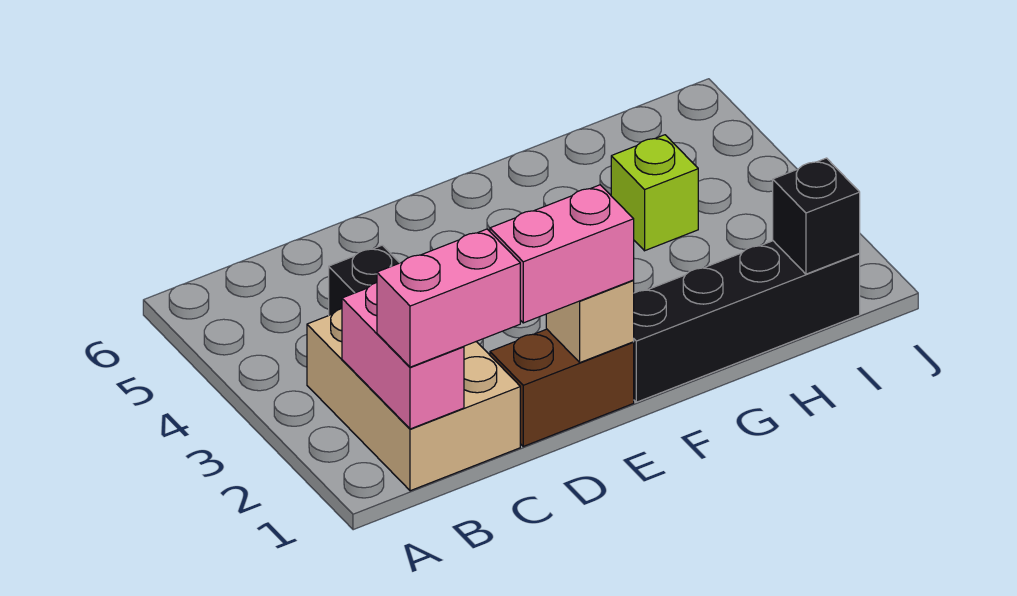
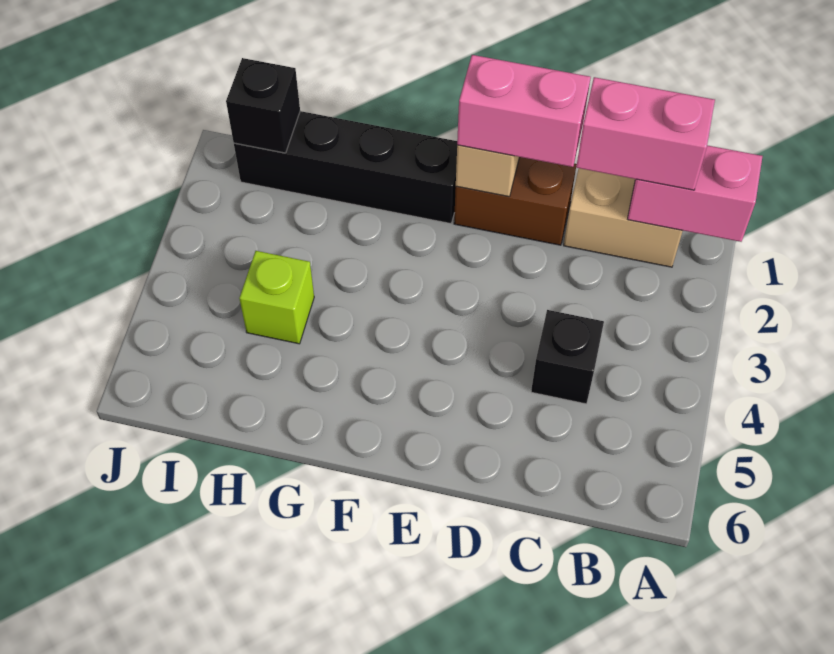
tan 2x3 brick [307,309,520,491] -> tan 1x2 brick [564,168,682,267]
pink 1x2 brick [342,283,464,429] -> pink 1x2 brick turned to [628,145,762,242]

